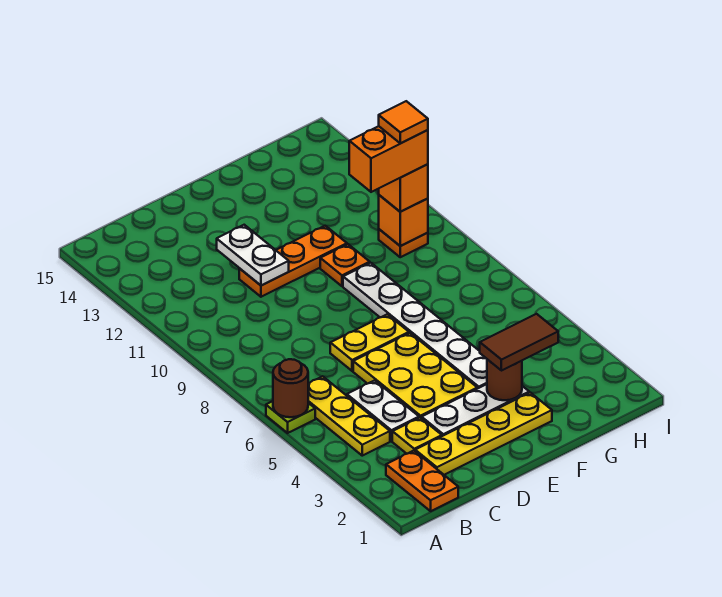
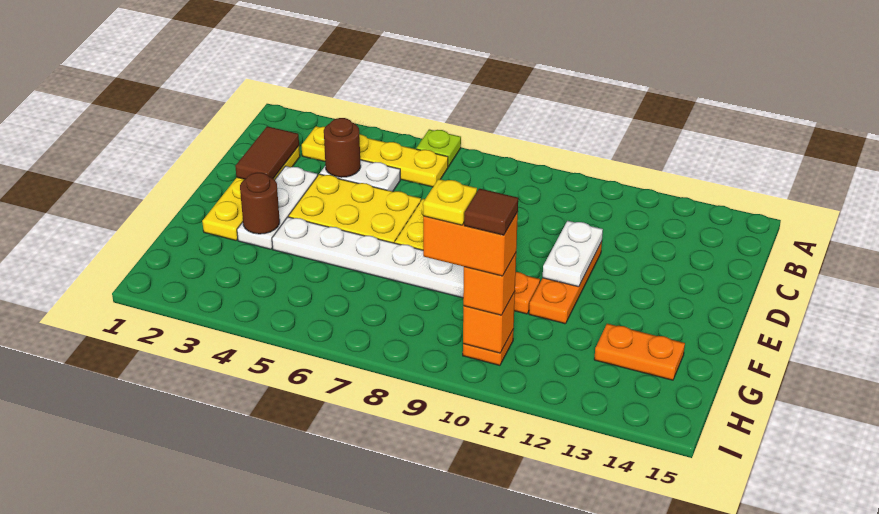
brown 1x1 round brick [273,359,308,417] -> brown 1x1 round brick moved to [324,118,361,177]
orange 1x2 plate [386,451,458,511] -> orange 1x2 plate moved to [594,324,685,380]
yellow 1x3 plate [308,376,390,456] -> yellow 1x4 plate [302,126,448,187]
yellow 1x1 plate [392,418,442,454] -> yellow 1x1 plate moved to [423,179,477,225]
white 1x2 plate [217,225,289,286] -> white 1x2 plate turned to [543,221,603,287]
brown 1x2 tile [480,314,558,371] -> brown 1x2 tile moved to [235,126,299,179]
orange 1x2 brick [349,126,428,192] -> orange 1x2 brick turned to [423,212,518,276]
orange 1x1 tile [379,101,428,143] -> brown 1x1 tile [464,189,518,235]

